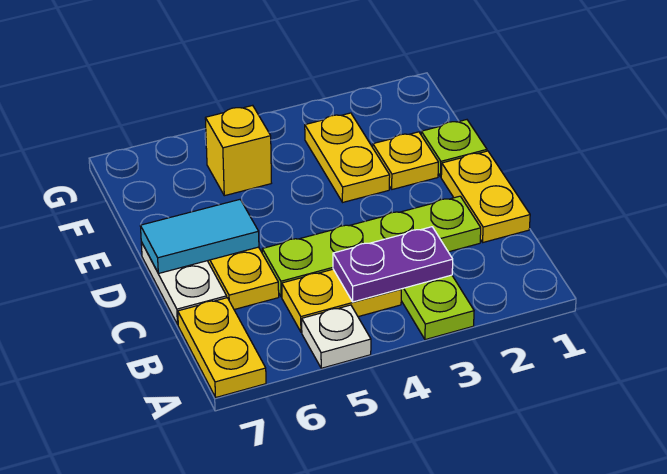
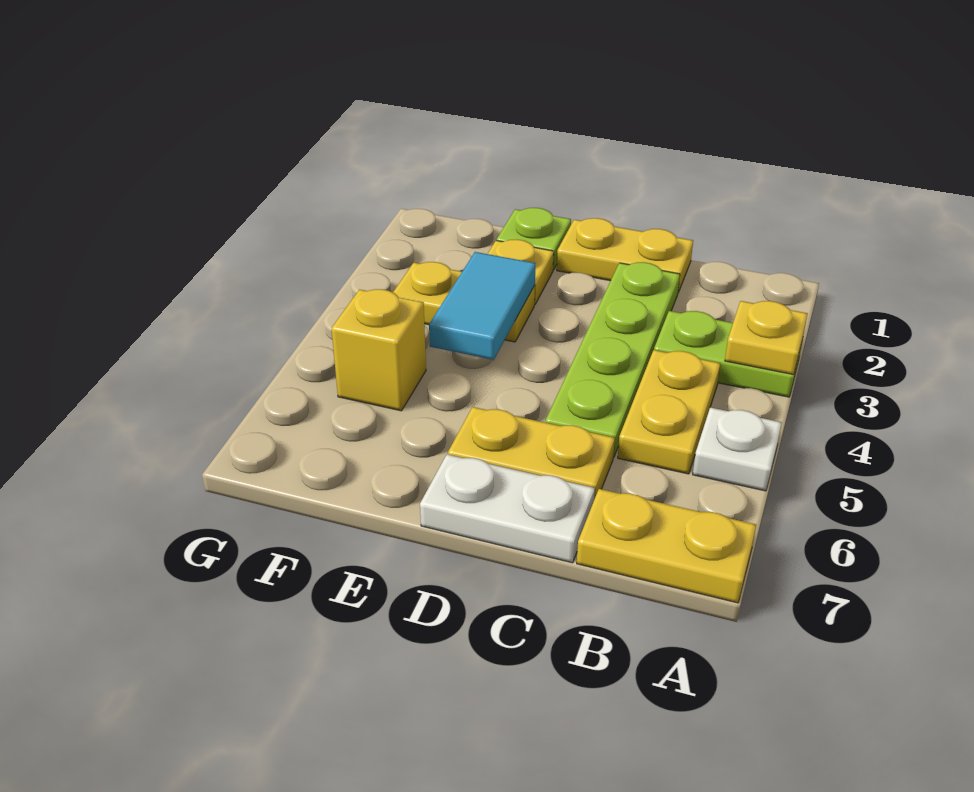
none -> yellow 1x1 plate [725,301,808,375]
purple 1x2 plate [333,227,453,302] -> none
cyan 1x2 tile [140,200,259,274] -> cyan 1x2 tile moved to [429,252,535,360]

